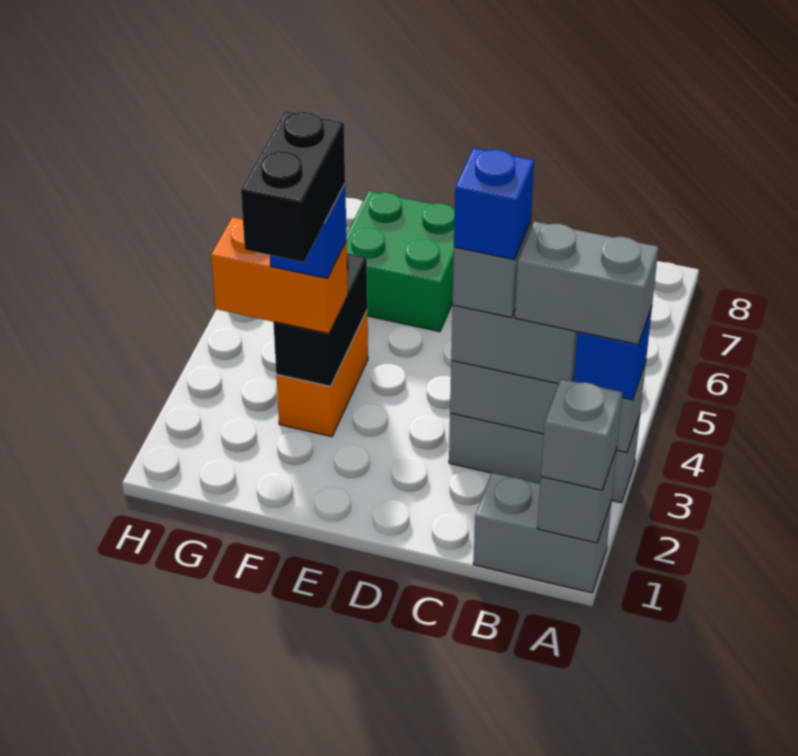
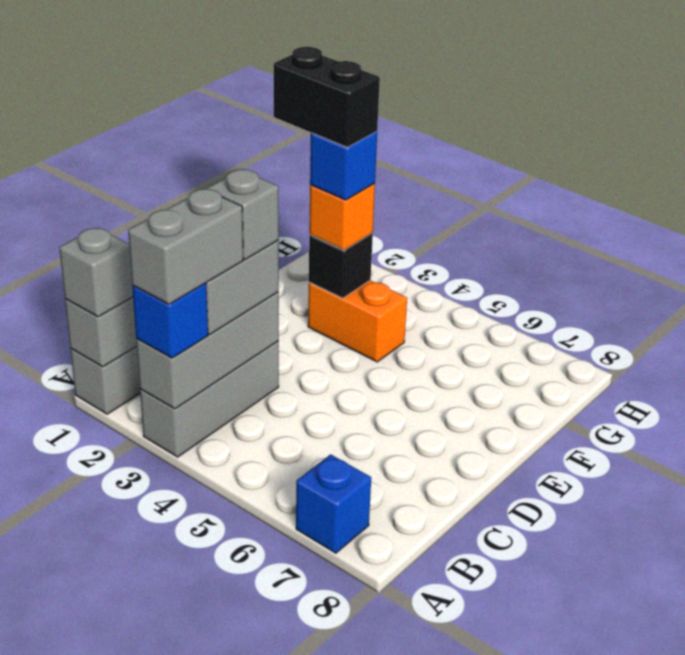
blue 1x1 brick [454,148,534,260] -> blue 1x1 brick moved to [296,454,371,553]
green 2x2 brick [346,191,455,332] -> none
black 1x2 brick [273,253,367,386] -> black 1x1 brick [309,233,373,298]
orange 1x2 brick [211,217,348,334] -> orange 1x1 brick [309,183,375,250]

